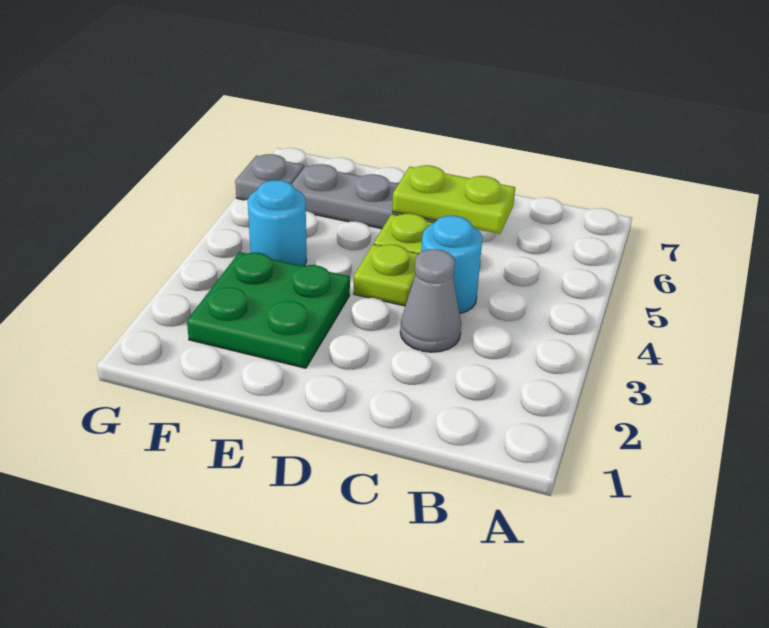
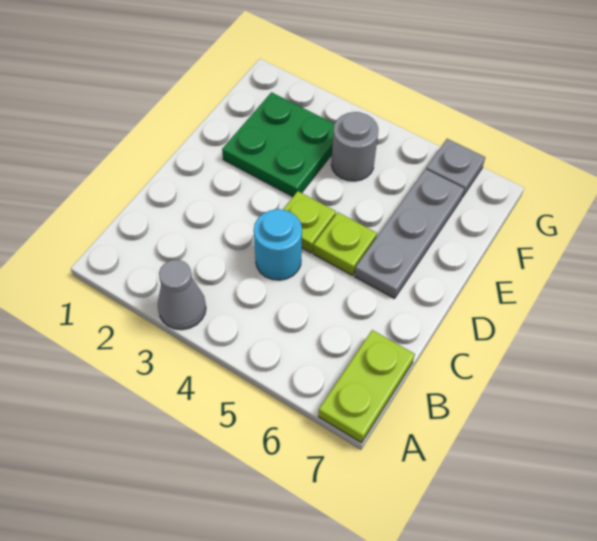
grey 1x1 cone [400,249,461,352] -> grey 1x1 cone moved to [158,260,206,330]
lime 1x2 plate [392,165,515,234] -> lime 1x2 plate moved to [318,330,415,443]
cyan 1x1 round brick [248,180,307,266] -> grey 1x1 round brick [331,112,378,181]

